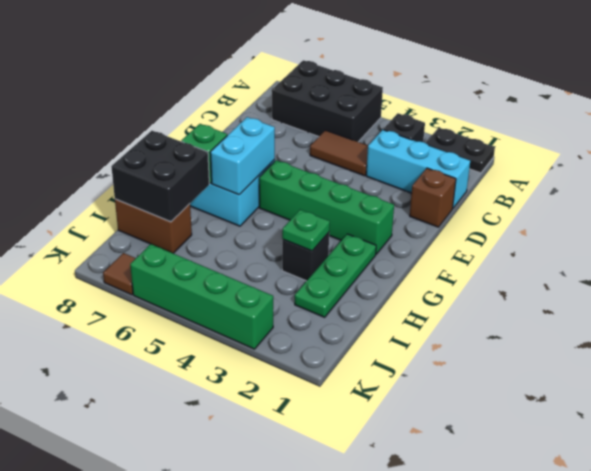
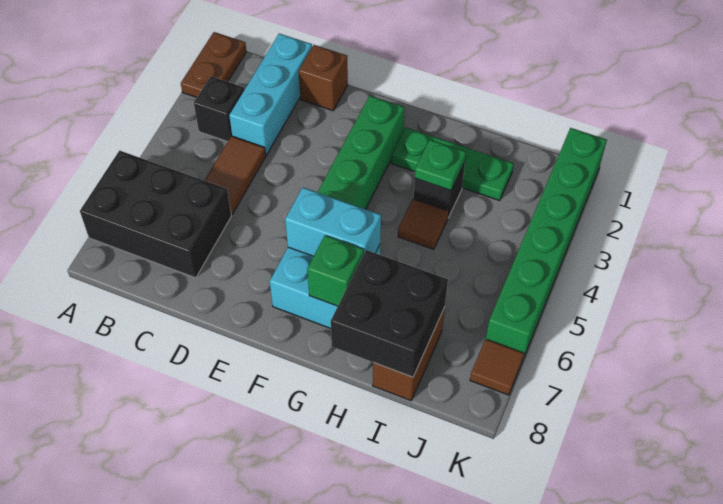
black 1x2 plate [426,128,495,173] -> brown 1x2 plate [181,32,246,97]
black 2x3 brick [272,60,383,142] -> black 2x3 brick turned to [80,151,231,278]
none -> brown 1x1 tile [398,199,449,249]
green 1x4 brick [130,244,273,349] -> green 1x6 brick [486,128,607,359]

